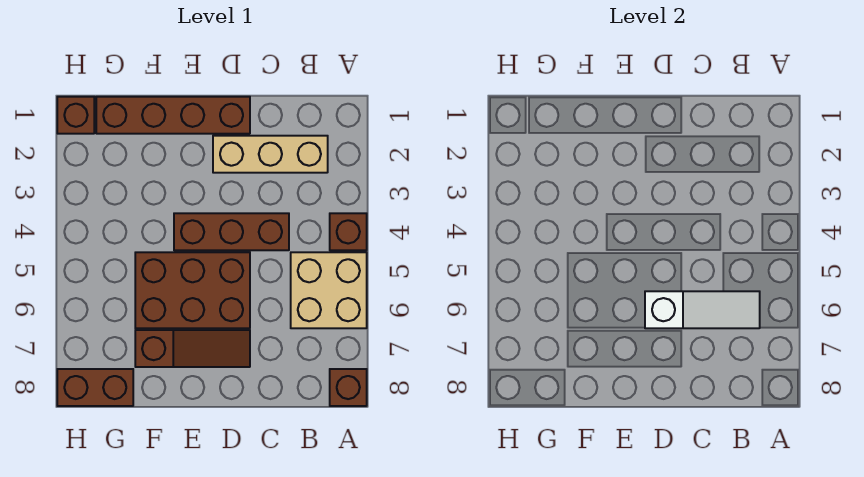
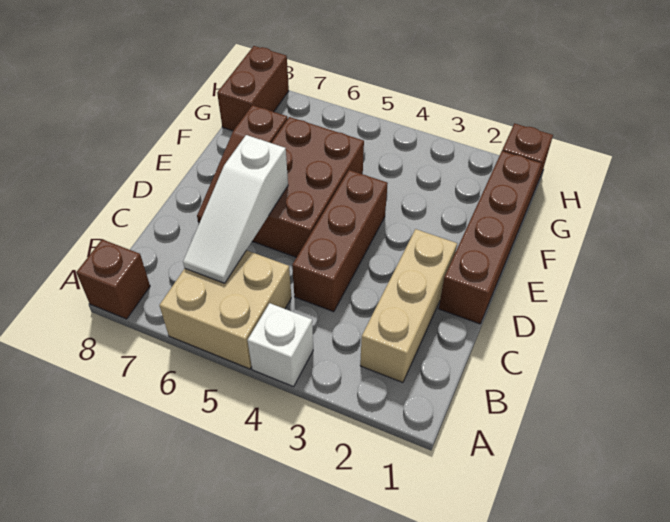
brown 1x1 brick [330,213,367,250] -> white 1x1 brick [247,303,313,387]

